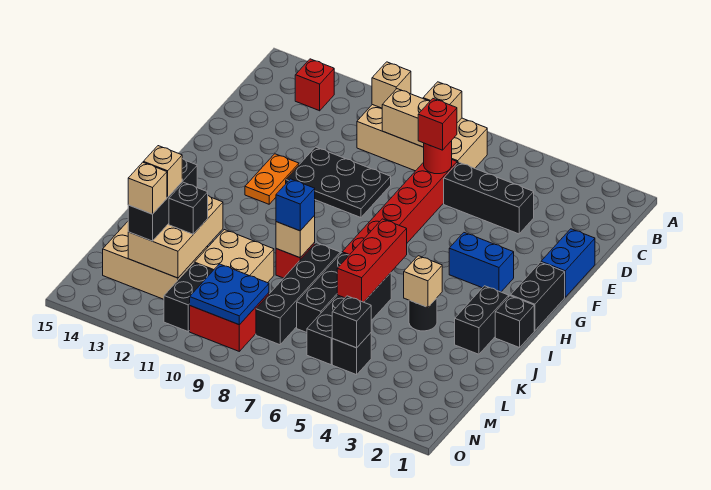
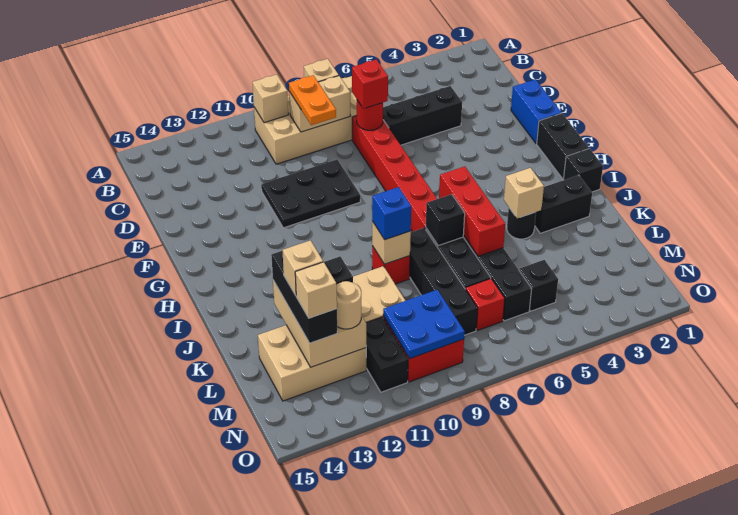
red 1x1 brick [295,59,334,111] -> red 1x1 brick moved to [466,279,505,331]
orange 1x2 plate [245,154,299,204] -> orange 1x2 plate moved to [289,75,336,125]
blue 1x2 brick [449,233,514,292] -> none
black 1x2 brick [455,286,509,354] -> black 1x2 brick turned to [535,175,592,233]
black 1x1 brick [332,296,371,348] -> black 1x1 brick moved to [426,194,465,246]
none -> tan 1x1 round brick [337,281,361,329]

